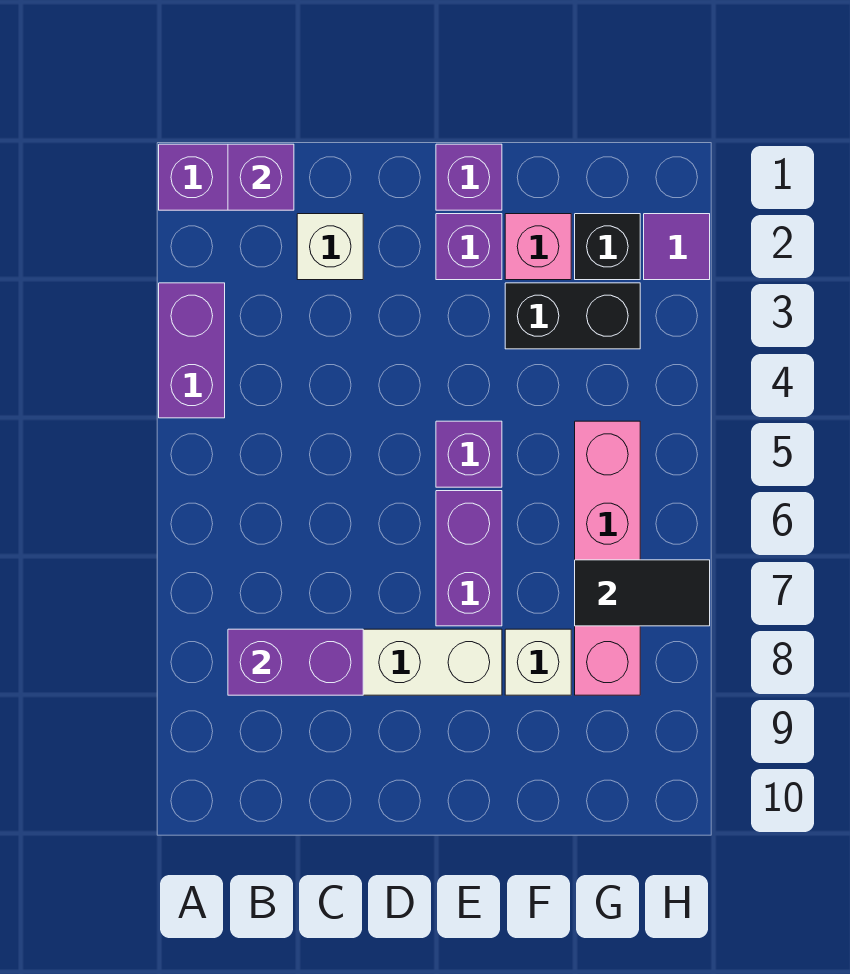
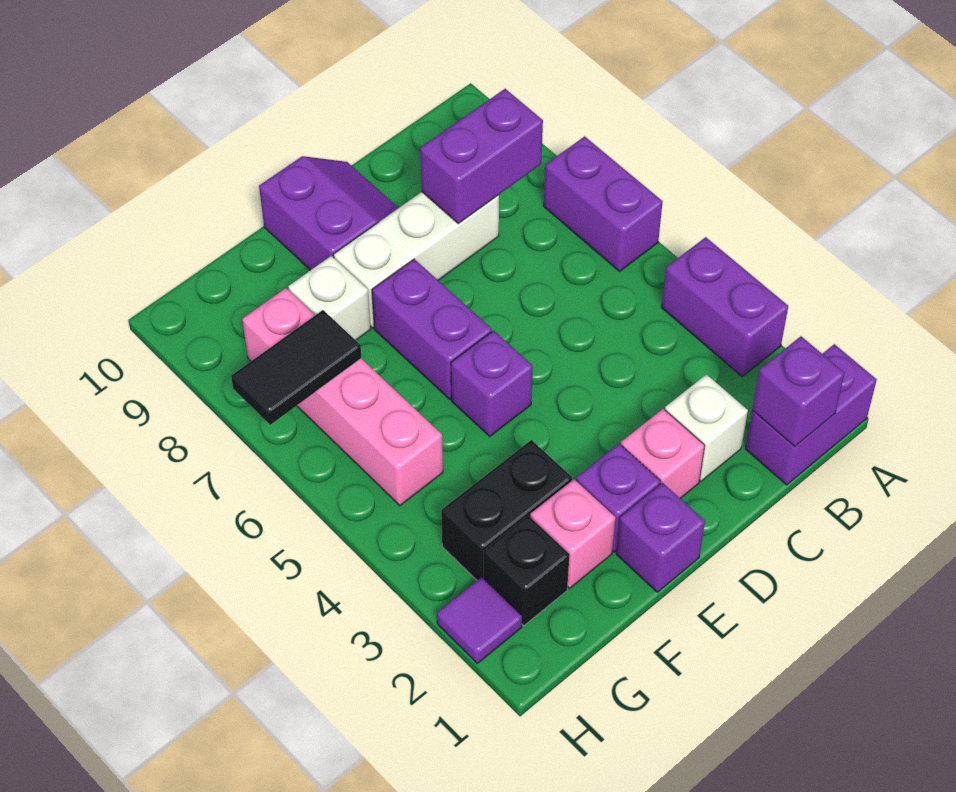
none -> purple 1x2 brick [544,136,663,271]
none -> pink 1x1 brick [621,409,705,498]
none -> purple 2x2 slope [259,156,398,270]

